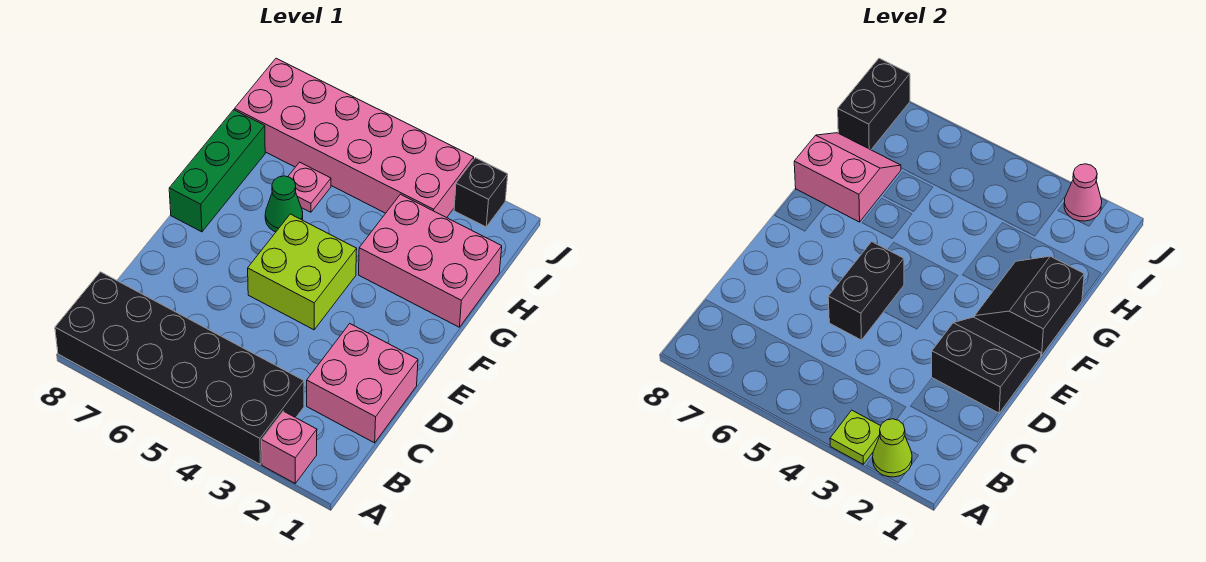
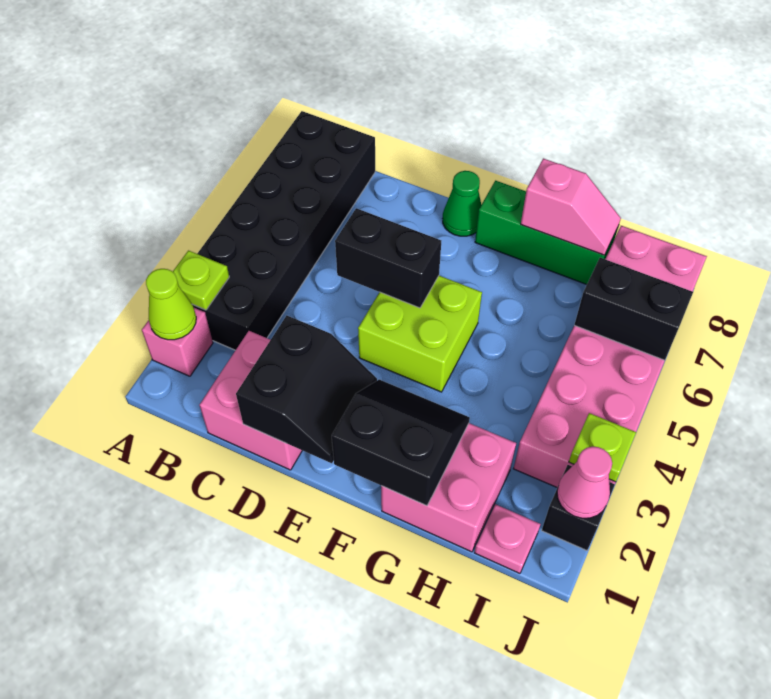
pink 2x3 brick [359,194,502,327] -> pink 2x2 brick [381,423,516,552]
green 1x1 cone [265,176,303,232] -> green 1x1 cone moved to [443,171,481,236]
pink 2x2 slope [794,133,901,222] -> pink 1x2 slope [521,158,621,255]
pink 1x1 plate [288,162,331,212] -> pink 1x1 plate moved to [474,504,541,573]
black 1x2 brick [838,58,910,150] -> black 1x2 brick moved to [574,258,693,360]
none -> lime 1x1 plate [569,413,636,482]

